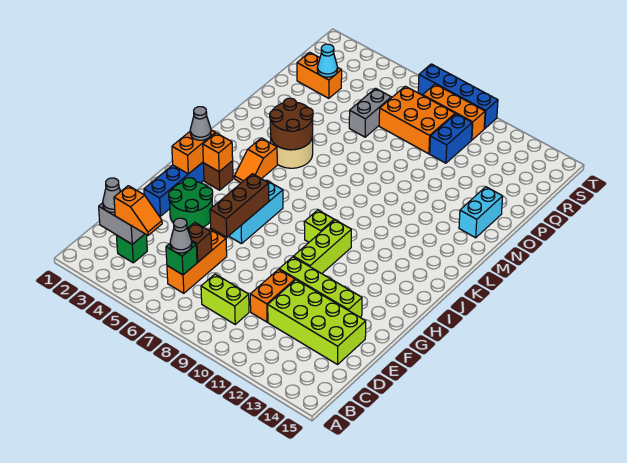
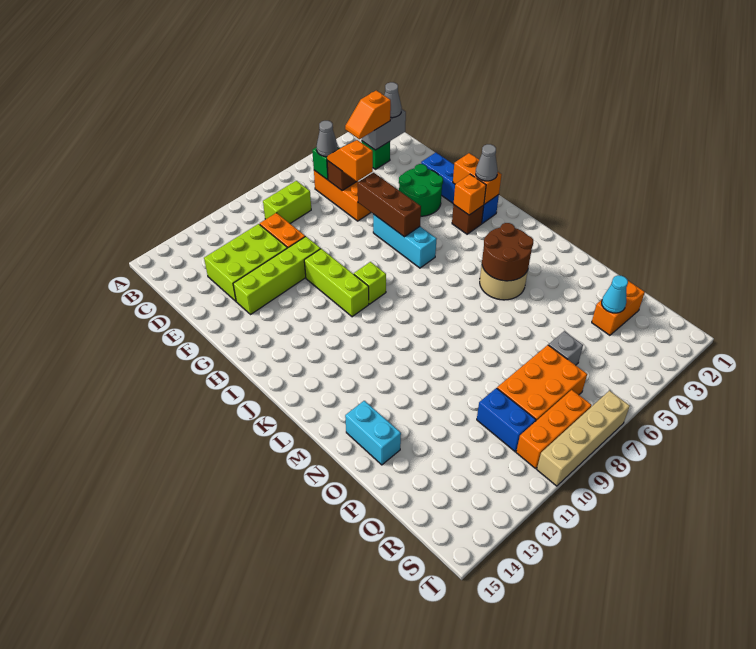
lime 2x4 brick [268,280,366,364] -> lime 2x3 brick [204,224,287,301]
orange 1x2 slope [234,138,277,183] -> orange 1x2 slope moved to [327,140,373,181]
grey 1x2 brick [349,88,391,137] -> grey 1x1 brick [549,331,583,365]
blue 1x4 brick [418,64,498,129] -> tan 1x4 brick [537,390,630,486]

